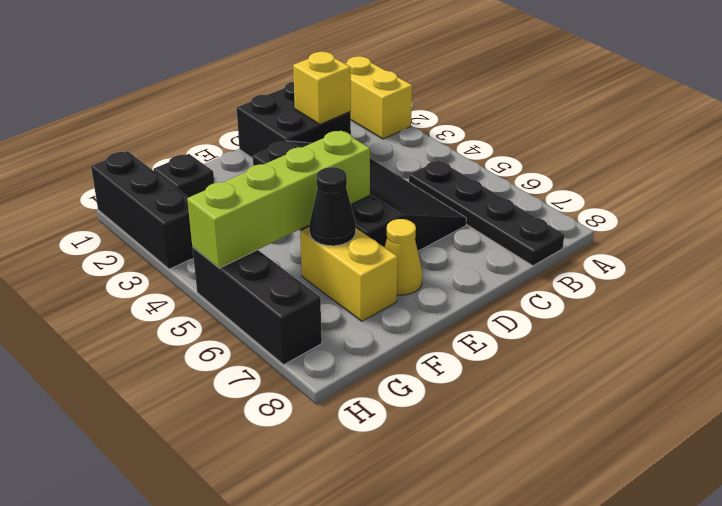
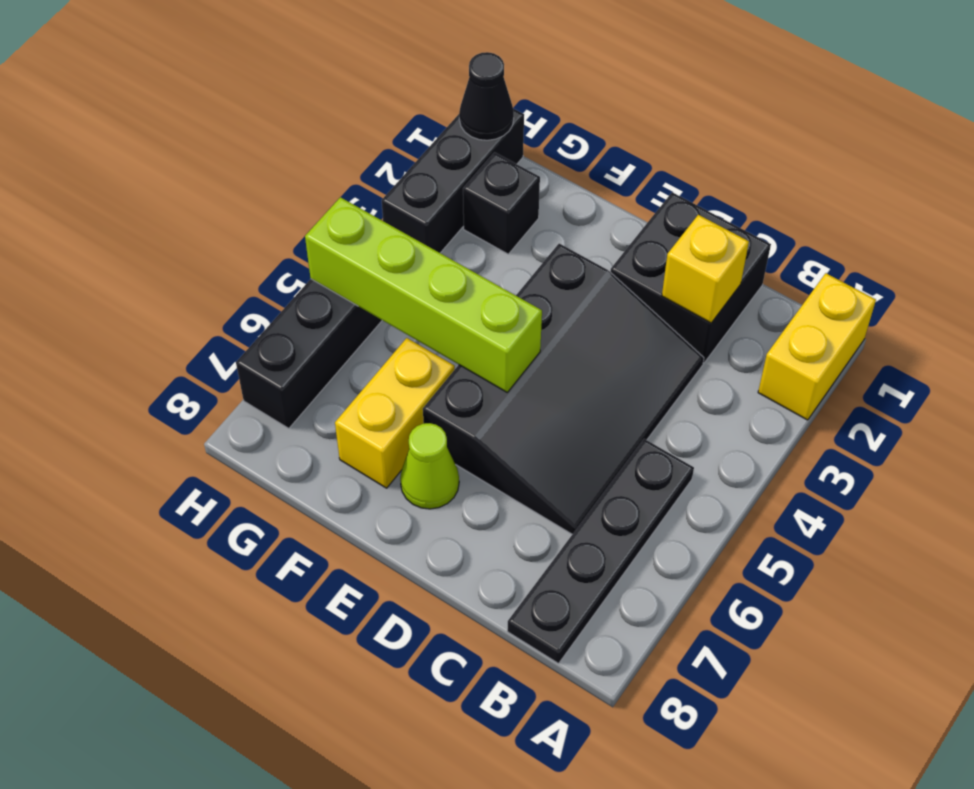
yellow 1x1 cone [385,219,423,295] -> lime 1x1 cone [400,423,459,509]
black 1x1 cone [309,167,356,246] -> black 1x1 cone moved to [459,52,514,140]

